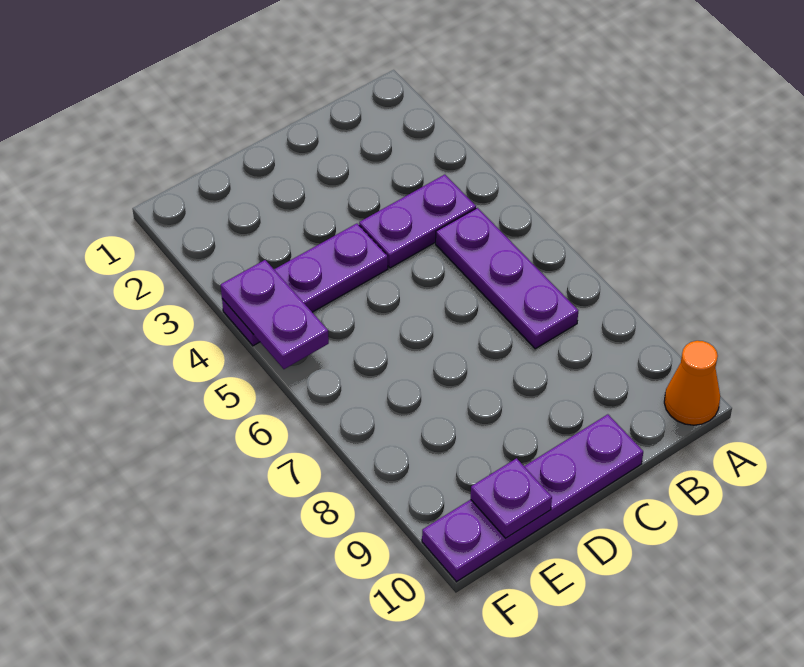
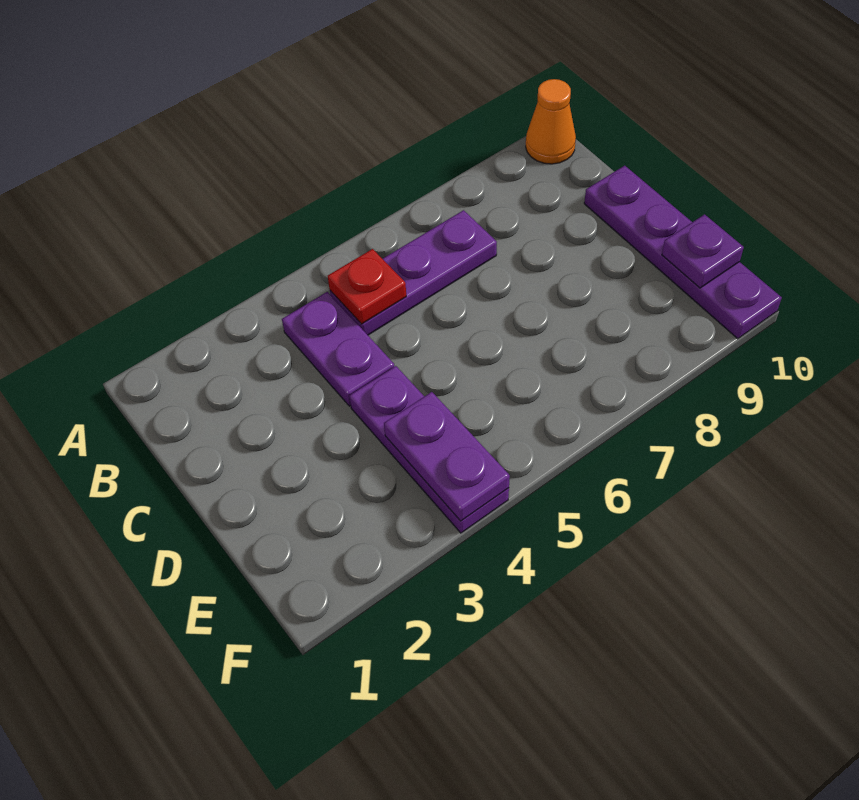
none -> red 1x1 plate [328,249,406,324]
purple 1x2 plate [221,260,329,369] -> purple 1x2 plate turned to [384,392,510,521]

